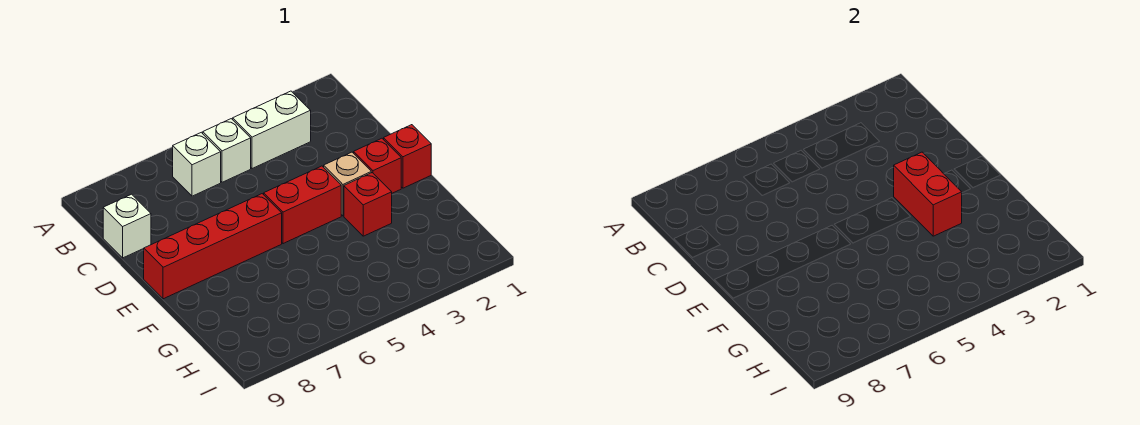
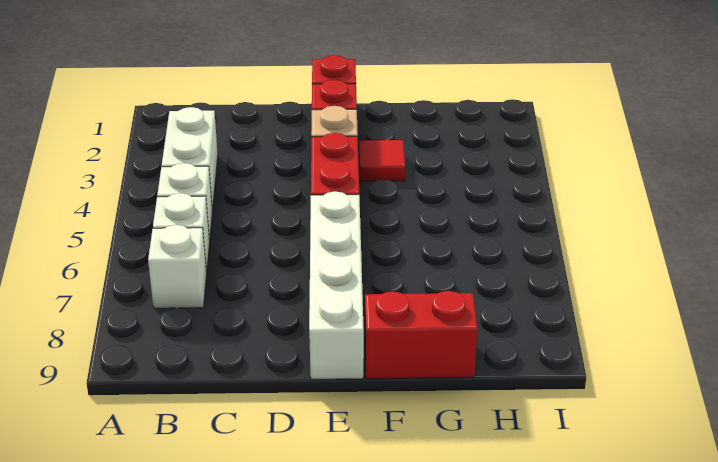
white 1x1 brick [103,194,151,258] -> white 1x1 brick moved to [148,225,207,308]
red 1x2 brick [894,152,962,236] -> red 1x2 brick moved to [365,291,477,379]
red 1x4 brick [144,194,282,299] -> white 1x4 brick [309,192,364,379]
red 1x1 brick [344,173,392,236] -> red 1x1 tile [359,140,405,181]

